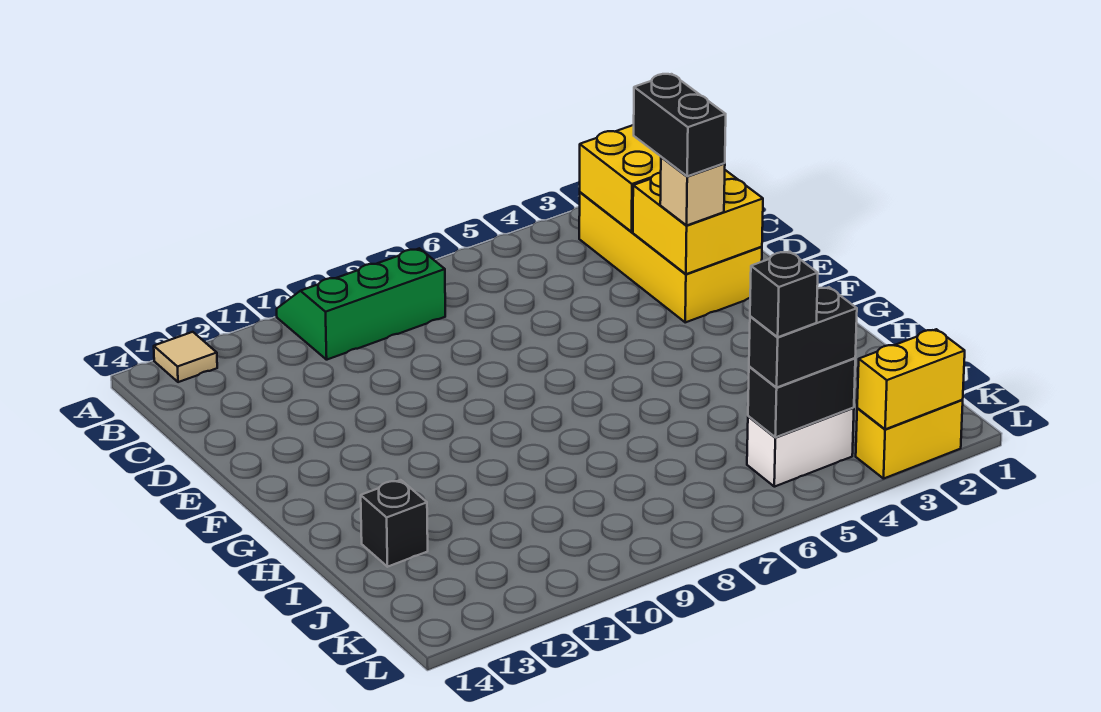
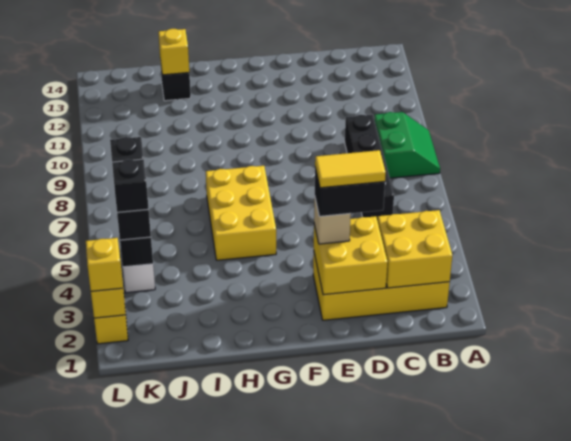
green 2x3 slope [277,248,445,360] -> green 2x2 slope [374,112,440,178]
tan 1x1 tile [154,332,217,382] -> none
none -> black 1x4 brick [345,115,394,221]
none -> yellow 1x2 tile [315,150,386,188]
none -> yellow 2x3 brick [206,166,276,260]
none -> yellow 1x1 brick [158,29,189,75]
none -> black 1x1 brick [112,159,149,212]
none -> yellow 1x1 brick [86,238,123,291]

